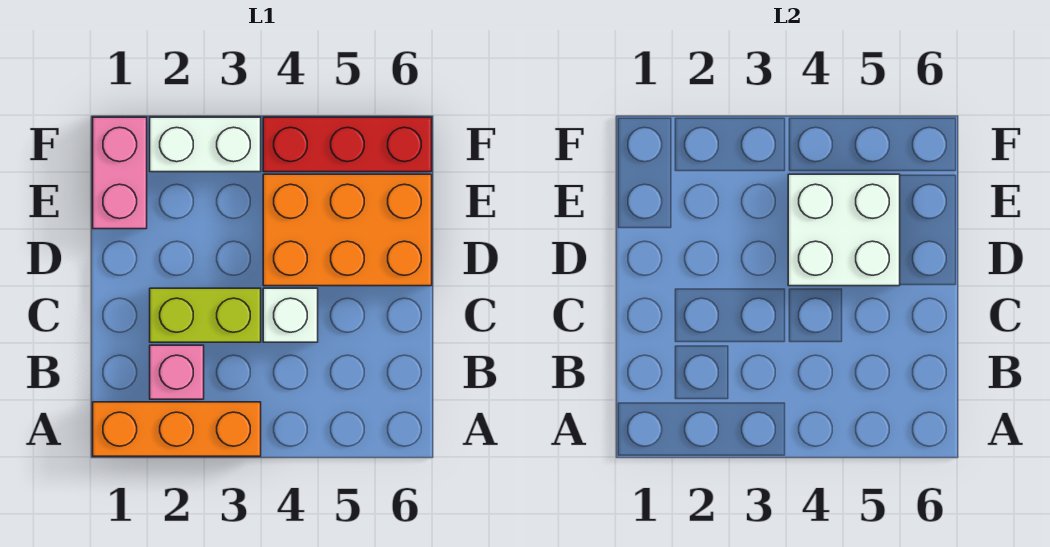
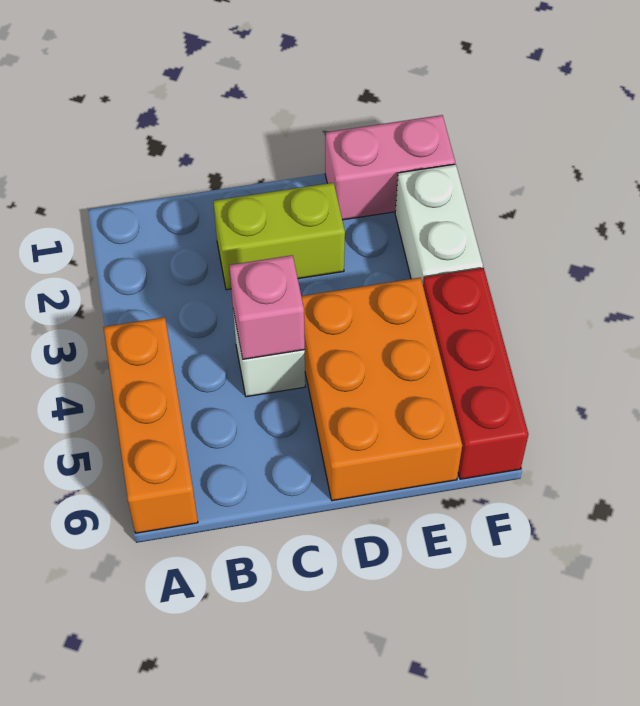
orange 1x3 brick [93,402,261,456] -> orange 1x3 brick moved to [103,317,198,533]
pink 1x1 brick [150,345,204,399] -> pink 1x1 brick moved to [229,255,305,359]
lime 1x2 brick [150,288,261,342] -> lime 1x2 brick turned to [213,183,345,290]
white 2x2 brick [788,174,900,286] -> none

